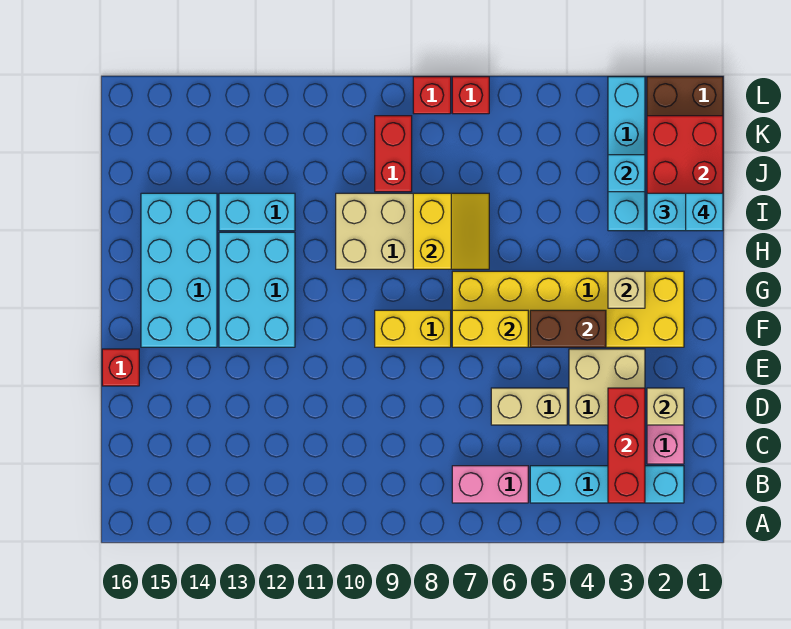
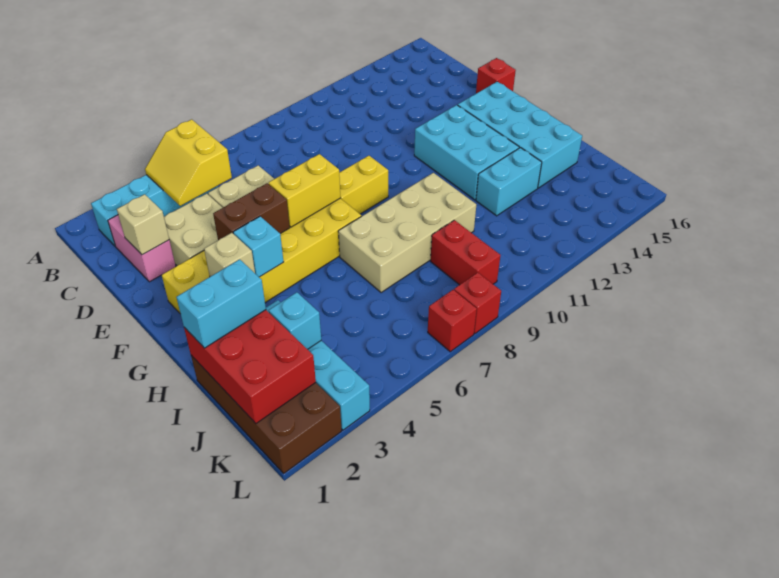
red 1x3 brick [608,388,645,503] -> none
pink 1x2 brick [452,466,528,503] -> none
yellow 2x2 slope [413,193,489,269] -> yellow 2x2 slope moved to [145,119,232,206]
cyan 1x1 brick [686,193,723,231] -> cyan 1x1 brick moved to [233,216,283,277]

